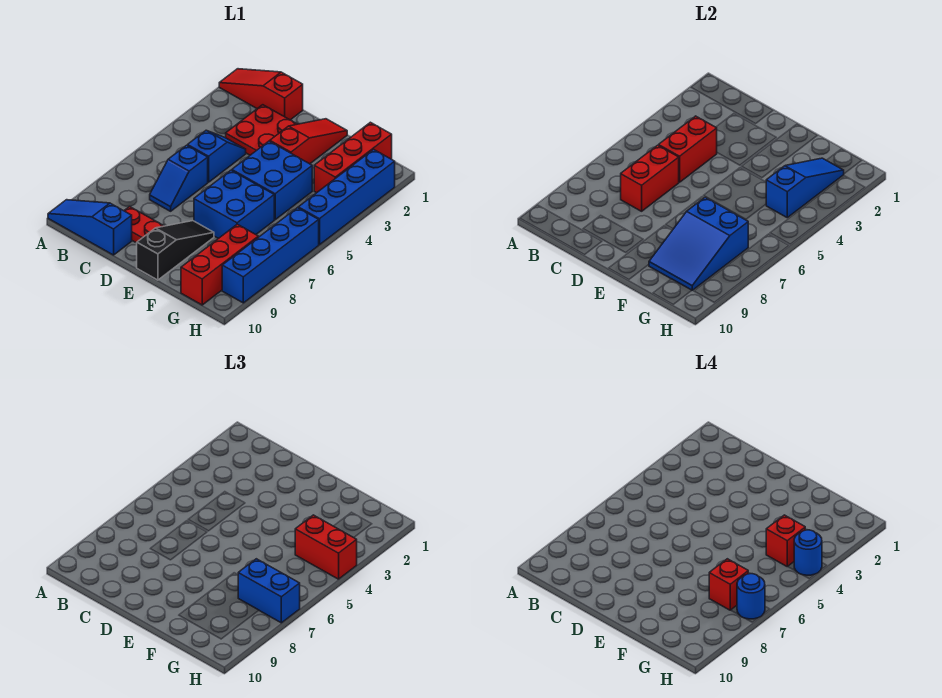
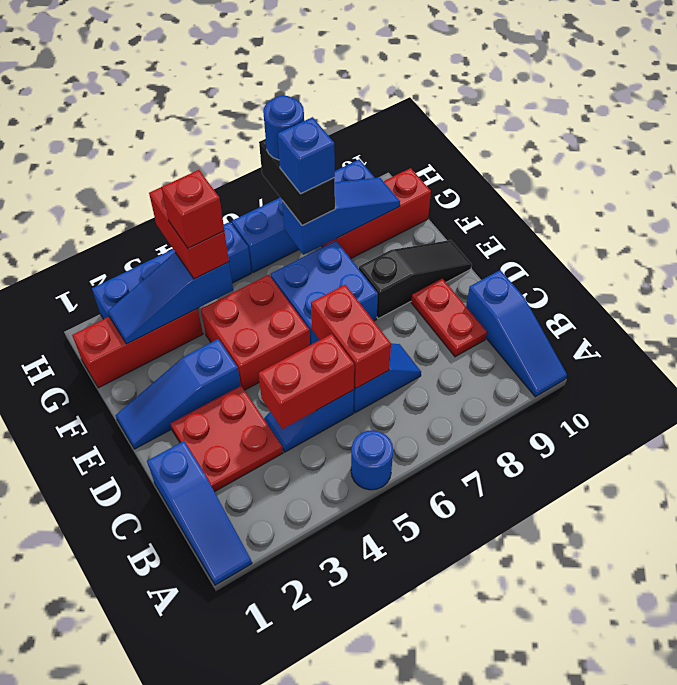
red 1x3 slope [219,69,303,120] -> blue 1x3 slope [147,441,252,585]
red 1x2 brick [621,145,679,211] -> red 1x2 brick turned to [311,285,391,389]
red 1x3 slope [270,119,347,164] -> blue 1x3 slope [116,339,241,449]
blue 2x2 brick [232,141,312,220] -> red 2x2 brick [201,275,310,390]
black 1x3 slope [137,221,214,280] -> black 1x3 slope turned to [359,240,472,318]
blue 2x3 slope [649,197,748,290] -> blue 1x3 slope [282,178,400,255]
blue 1x2 brick [238,559,300,623] -> black 1x2 brick [259,139,335,225]
red 1x1 brick [709,559,748,610] -> blue 1x1 brick [277,117,335,194]
blue 1x1 round brick [794,530,822,575] -> blue 1x1 round brick moved to [351,430,393,490]

